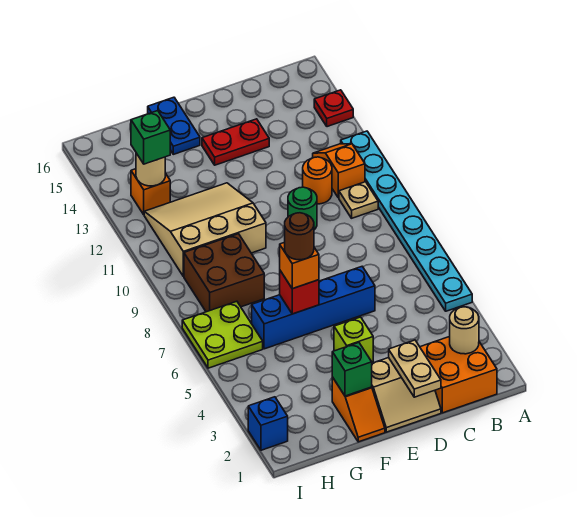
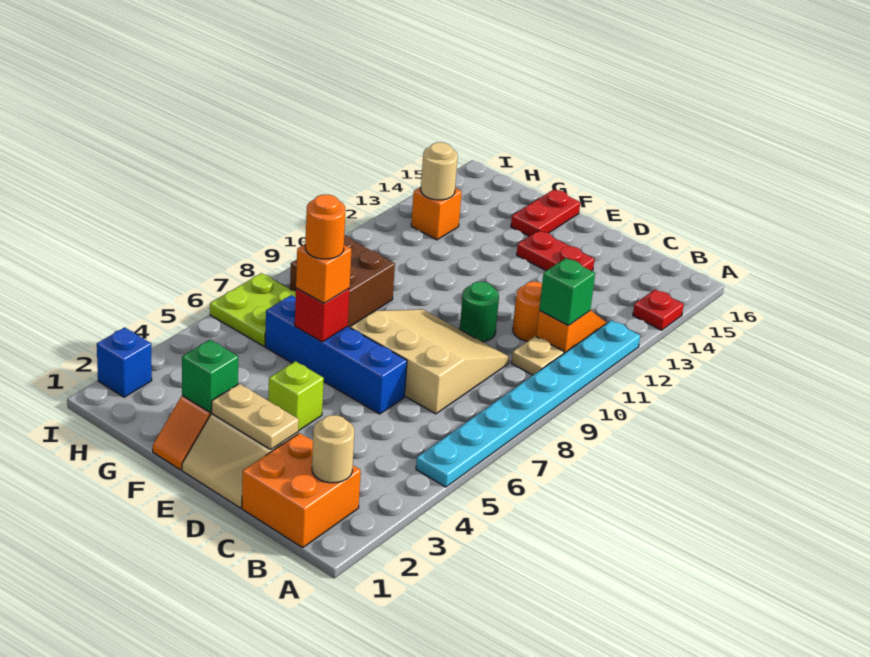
tan 1x2 plate [389,340,441,397] -> tan 1x2 plate turned to [212,384,299,449]
brown 1x1 round brick [285,213,314,260] -> orange 1x1 round brick [305,195,345,259]
tan 3x3 slope [144,183,266,276] -> tan 3x3 slope moved to [350,309,509,414]
blue 1x2 plate [148,97,200,154] -> red 1x2 plate [511,189,580,236]
green 1x1 brick [131,111,170,164] -> green 1x1 brick moved to [539,258,595,325]

